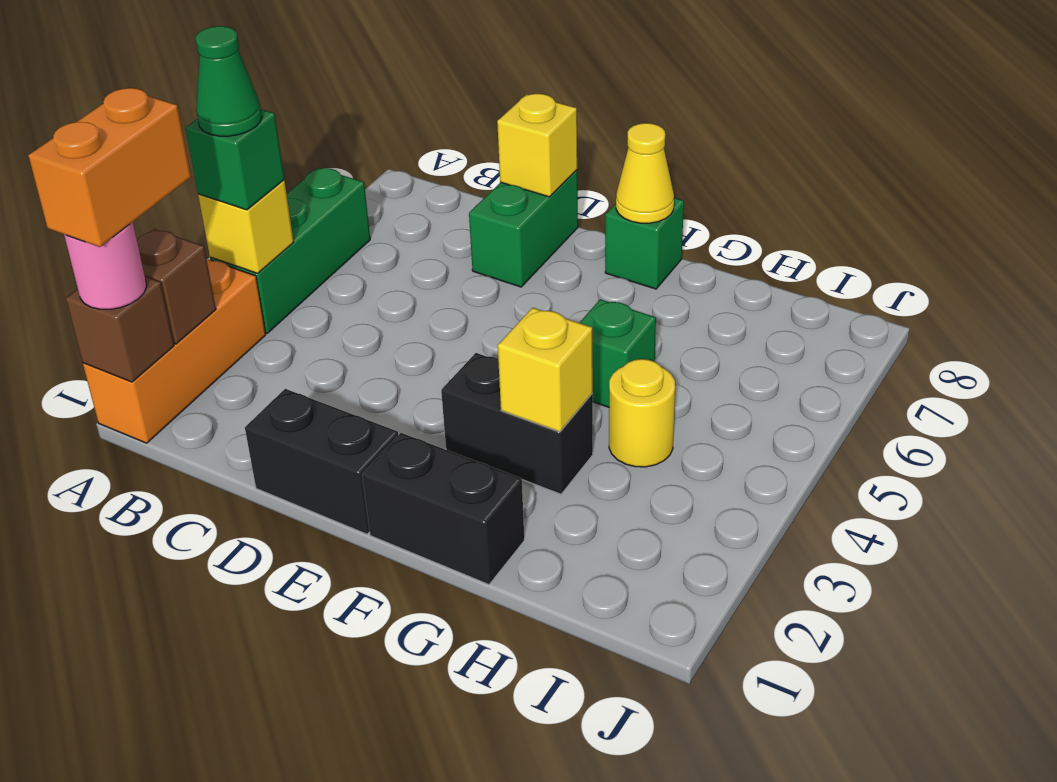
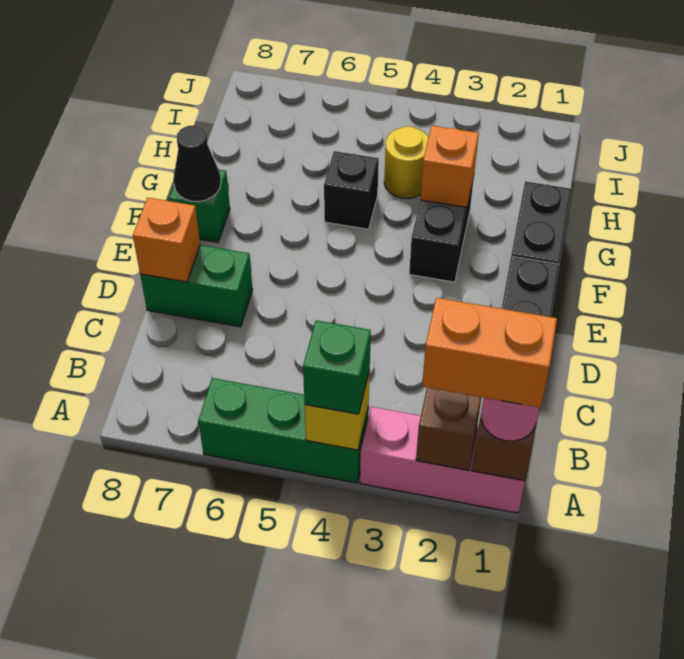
orange 1x3 brick [83,259,266,443] -> pink 1x3 brick [360,407,525,513]
green 1x1 cone [196,26,262,136] -> none
yellow 1x1 brick [497,94,577,197] -> orange 1x1 brick [133,198,200,282]
yellow 1x1 cone [616,123,674,223] -> black 1x1 cone [173,126,221,202]
yellow 1x1 brick [498,308,593,432] -> orange 1x1 brick [420,126,479,207]
green 1x1 brick [580,299,656,407] -> black 1x1 brick [324,151,379,229]

